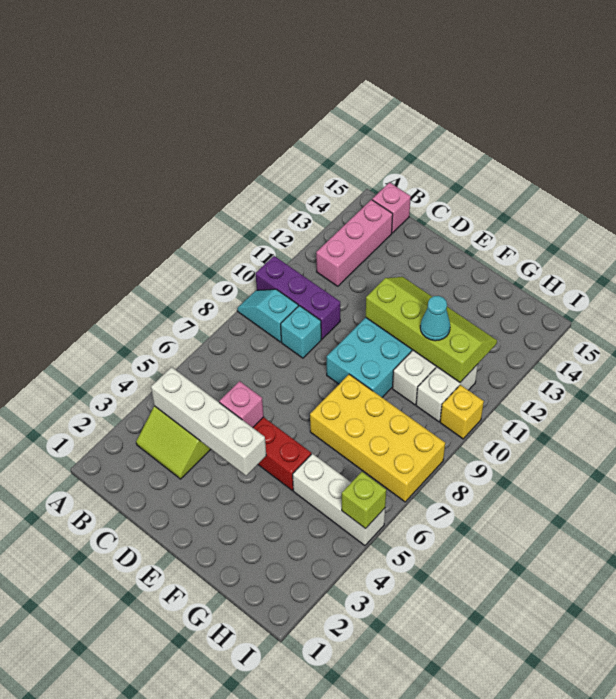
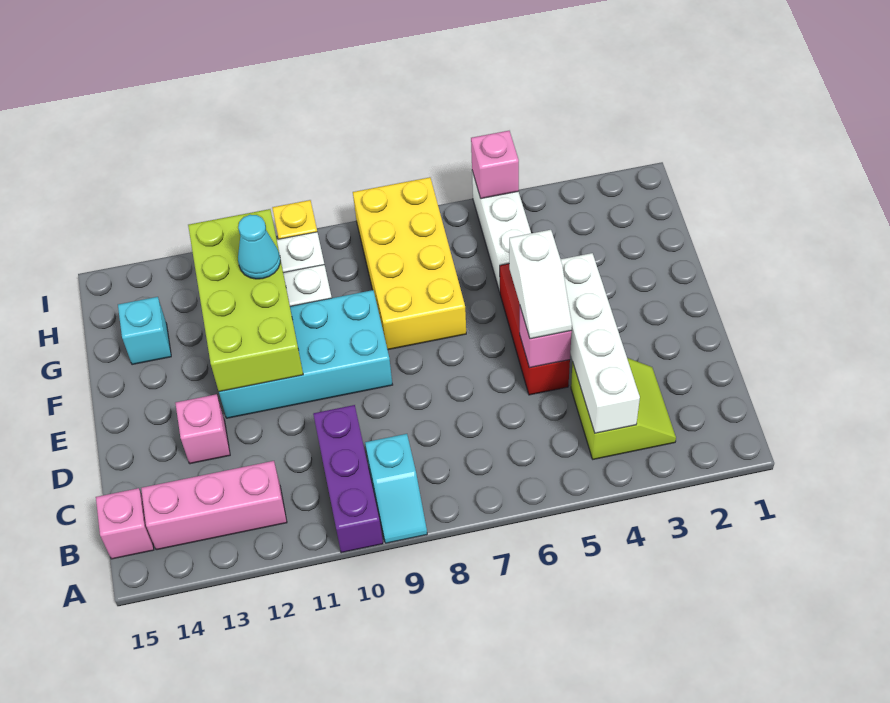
cyan 1x1 brick [281,306,321,358] -> cyan 1x1 brick moved to [118,297,171,365]
none -> white 1x2 slope [509,230,572,339]
none -> pink 1x1 brick [175,394,230,464]
lime 2x4 slope [366,277,497,382] -> lime 2x4 brick [188,209,303,392]
lime 1x1 brick [342,472,386,529] -> pink 1x1 brick [471,131,519,199]

